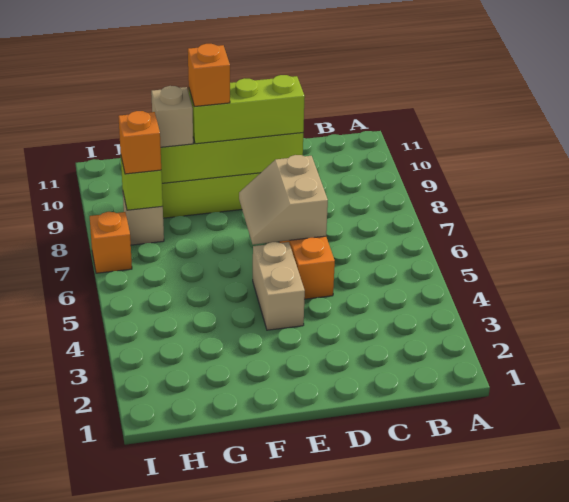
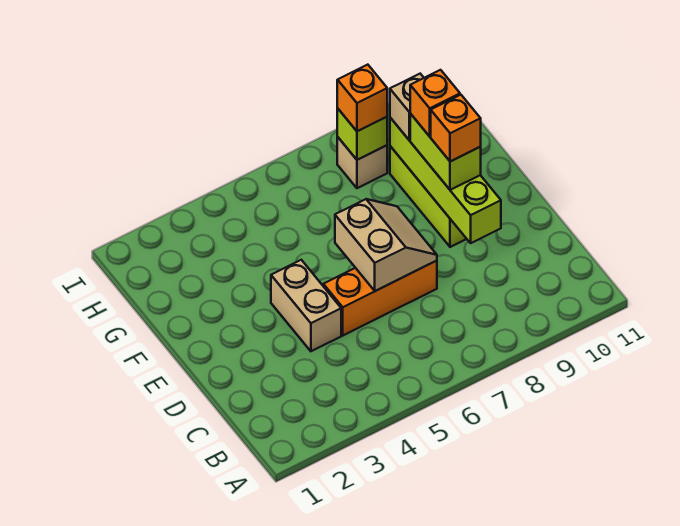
tan 2x2 slope [239,155,328,245] -> tan 2x2 slope turned to [335,199,437,291]
lime 1x3 brick [189,75,305,144] -> lime 1x2 brick [410,114,481,190]
tan 1x2 brick [253,242,305,330] -> tan 1x2 brick turned to [271,260,341,351]
orange 1x1 brick [90,212,132,273] -> orange 1x1 brick moved to [431,95,481,162]

